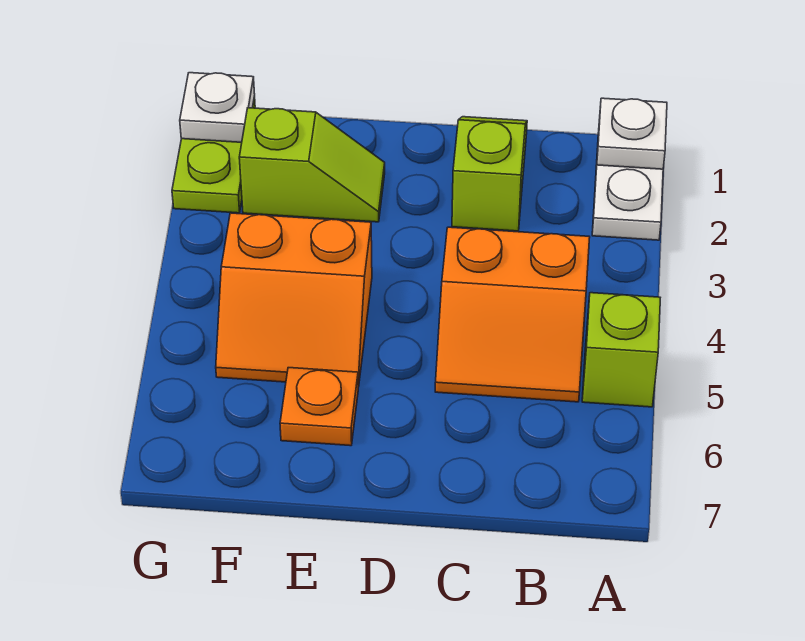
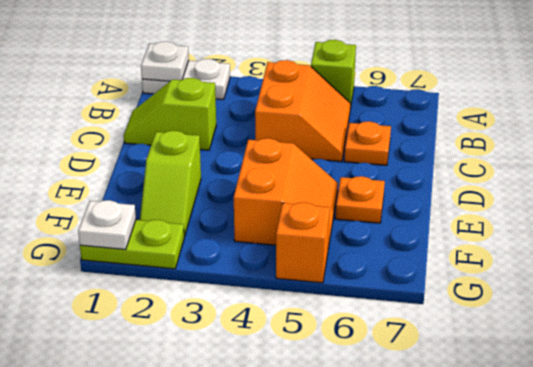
none -> orange 1x1 plate [344,121,391,165]
lime 1x2 slope [239,108,385,222] -> lime 1x2 slope turned to [140,131,201,237]
none -> orange 1x1 brick [276,202,330,283]

